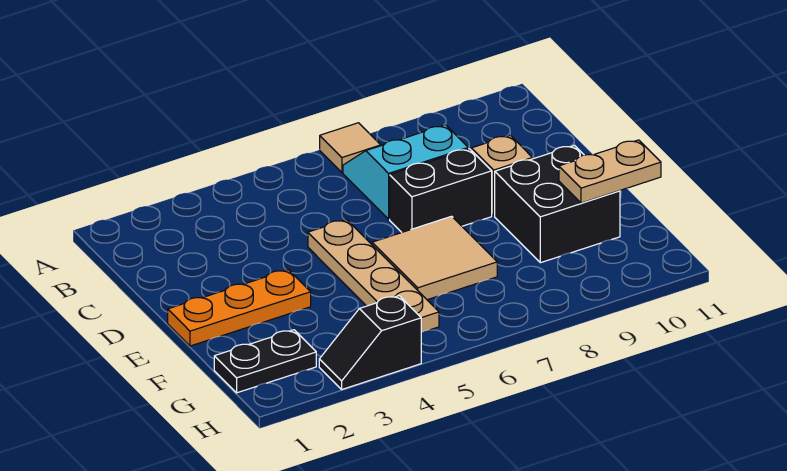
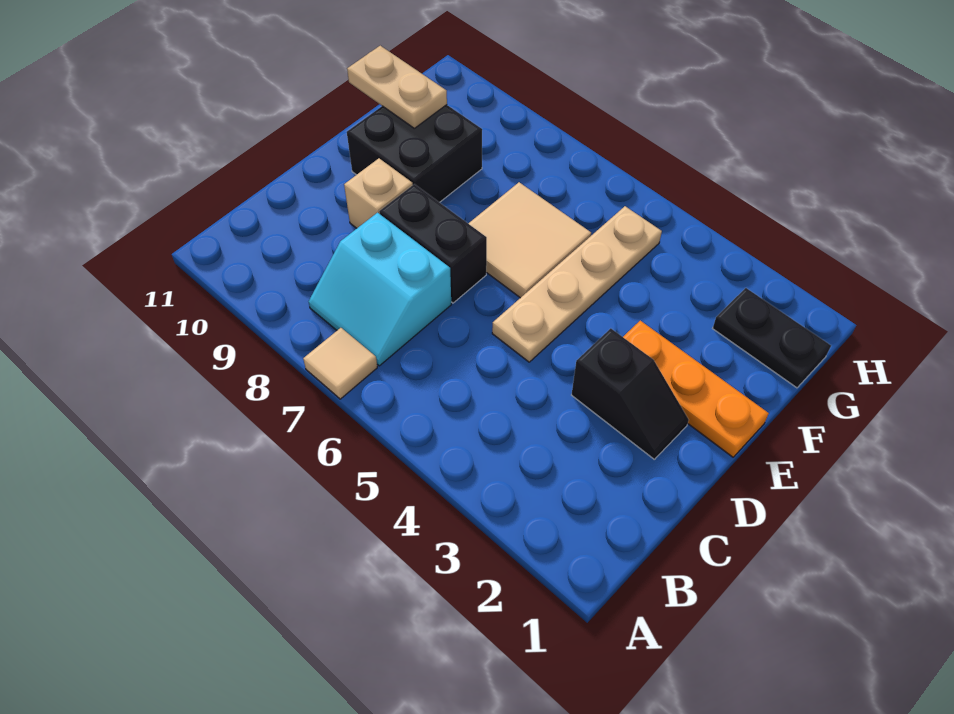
black 1x2 slope [319,296,421,389] -> black 1x2 slope moved to [572,328,689,459]

